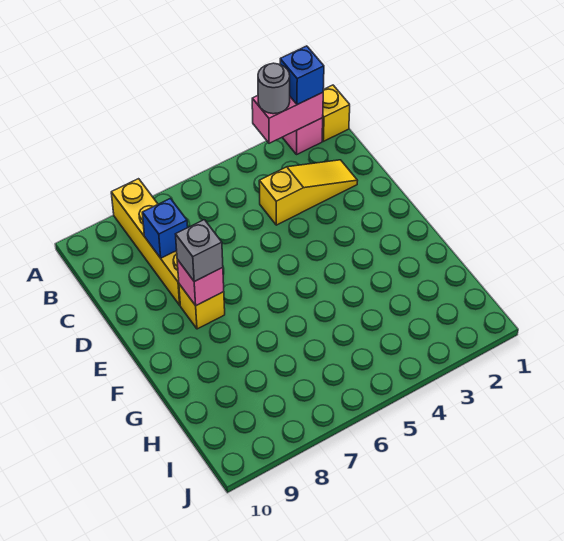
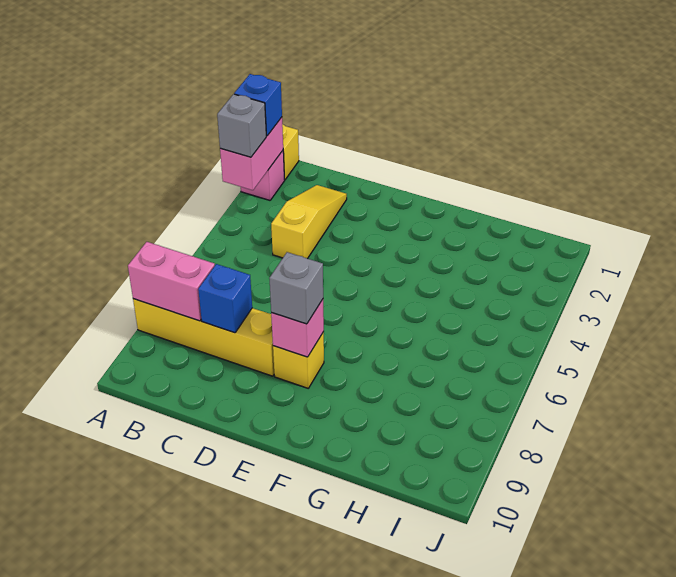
grey 1x1 round brick [258,63,290,114] -> grey 1x1 brick [217,94,266,157]
none -> pink 1x2 brick [128,242,215,321]

